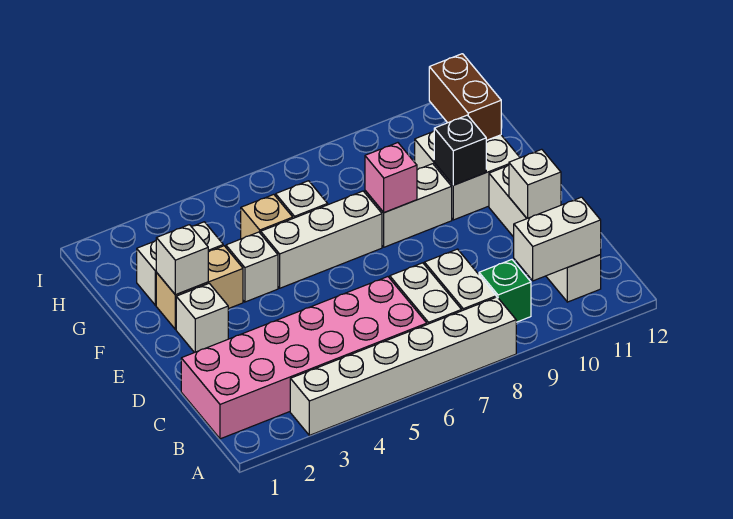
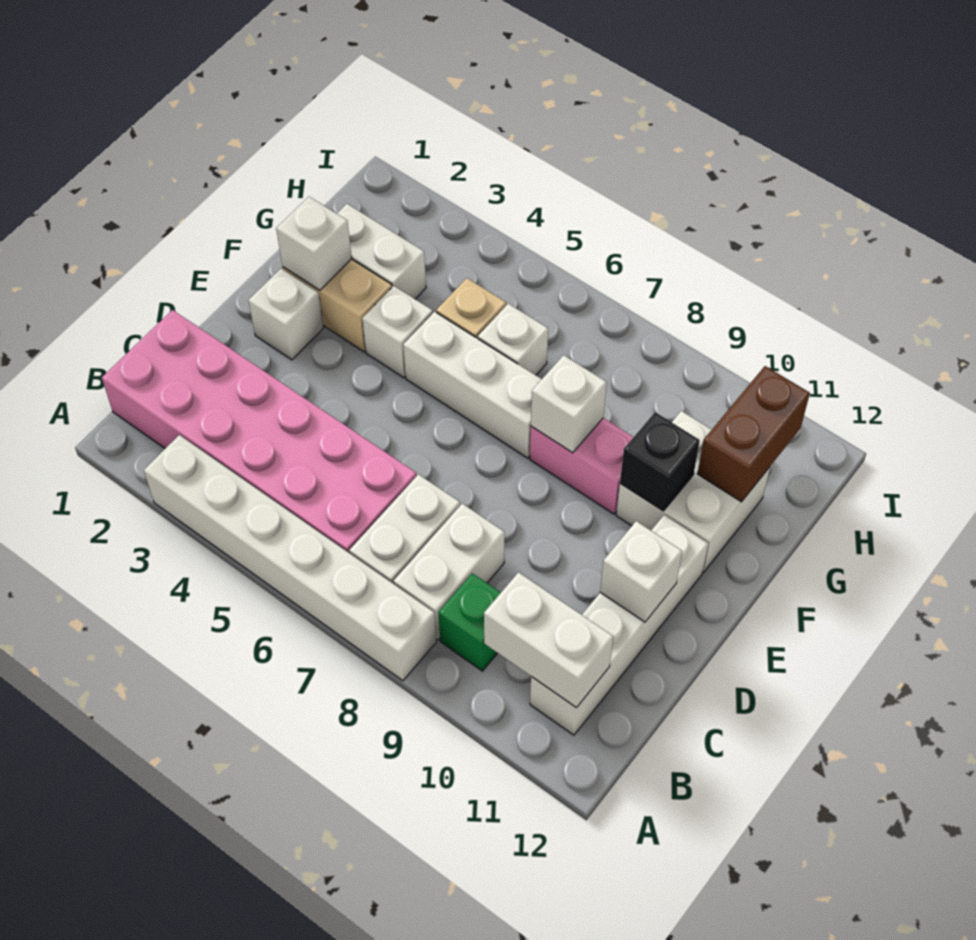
white 1x2 brick [365,164,452,247] -> pink 1x2 brick [530,418,633,514]
pink 1x1 brick [365,143,417,213] -> white 1x1 brick [531,355,607,453]

